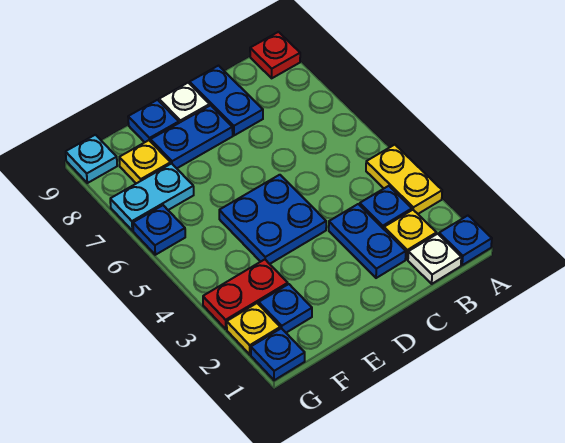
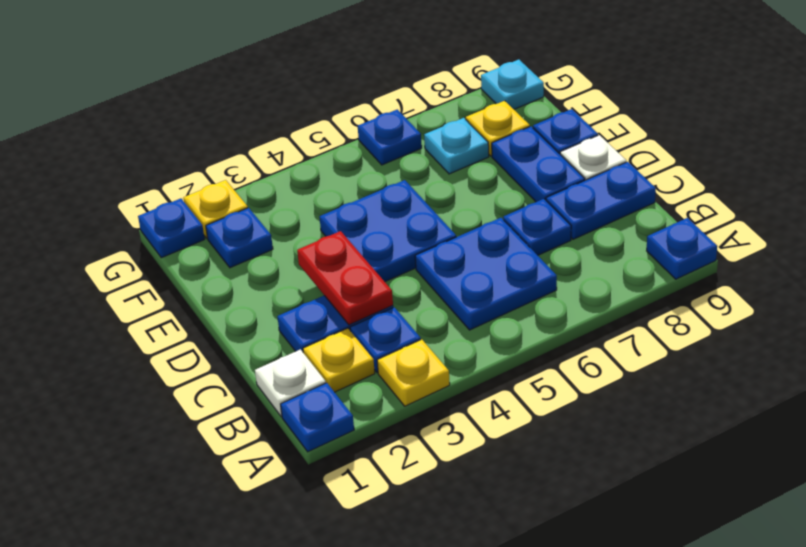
yellow 1x2 plate [366,145,442,214] -> yellow 1x1 plate [377,339,450,406]
red 1x1 plate [250,32,300,78] -> blue 1x1 plate [647,218,717,279]
none -> blue 2x2 plate [415,218,557,330]
none -> blue 1x1 plate [503,199,571,255]
red 1x2 plate [203,259,288,329] -> red 1x2 plate moved to [297,231,393,325]
cyan 1x2 plate [110,164,194,231] -> cyan 1x1 plate [424,118,489,174]

